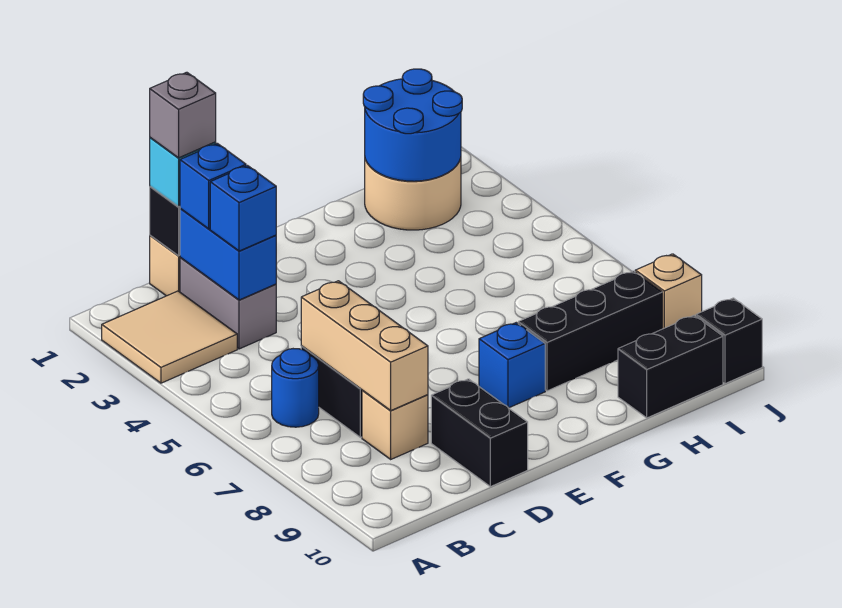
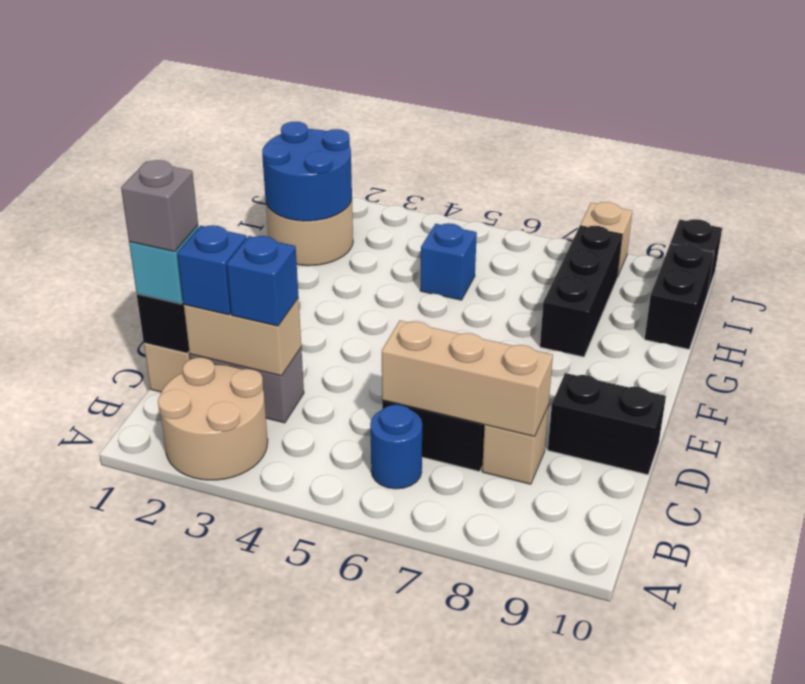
tan 2x2 tile [102,291,237,383] -> tan 2x2 round brick [158,357,268,480]
blue 1x2 brick [180,208,276,300] -> tan 1x2 brick [184,298,301,376]
blue 1x1 brick [479,323,545,408] -> blue 1x1 brick moved to [420,223,477,300]

